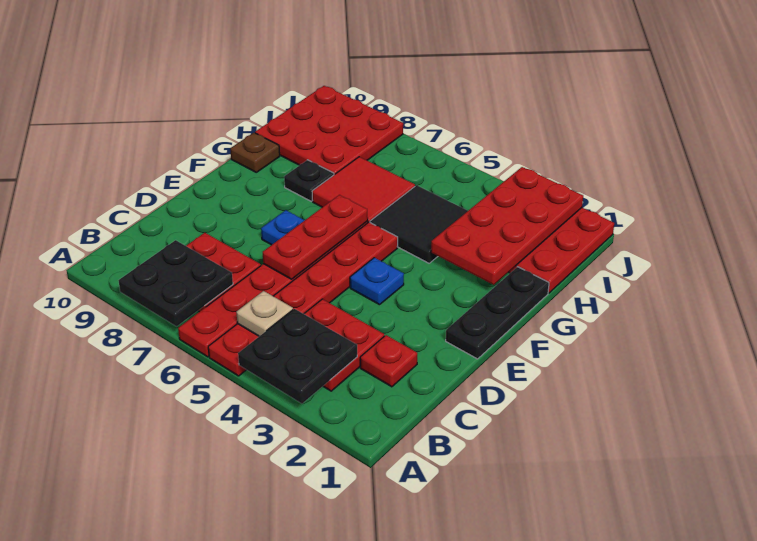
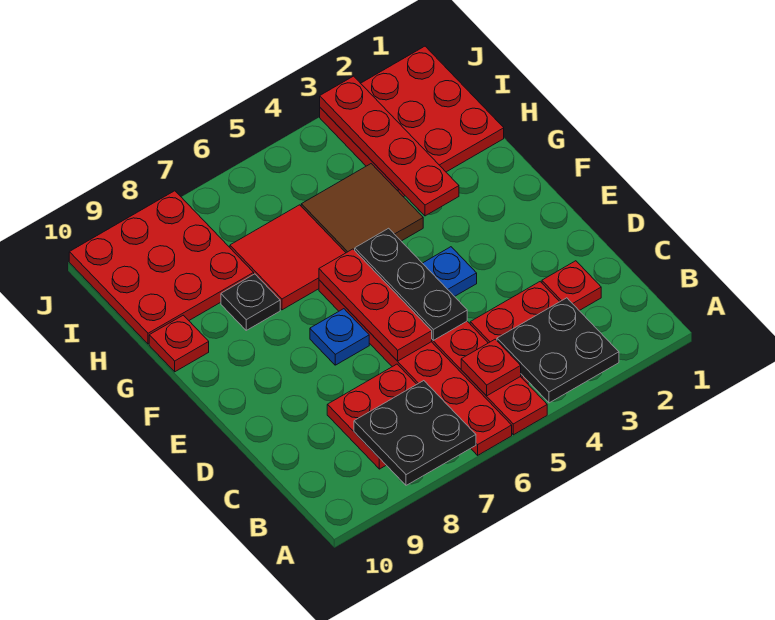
tan 1x1 plate [236,291,293,336] -> red 1x1 plate [461,339,521,396]
black 1x3 plate [446,267,549,359] -> black 1x3 plate moved to [355,228,467,340]
red 2x4 plate [431,167,583,285] -> red 1x4 plate [320,76,459,216]
black 2x2 tile [370,185,468,263] -> brown 2x2 tile [301,164,423,253]
brown 1x1 plate [230,133,280,172] -> red 1x1 plate [149,315,209,372]

